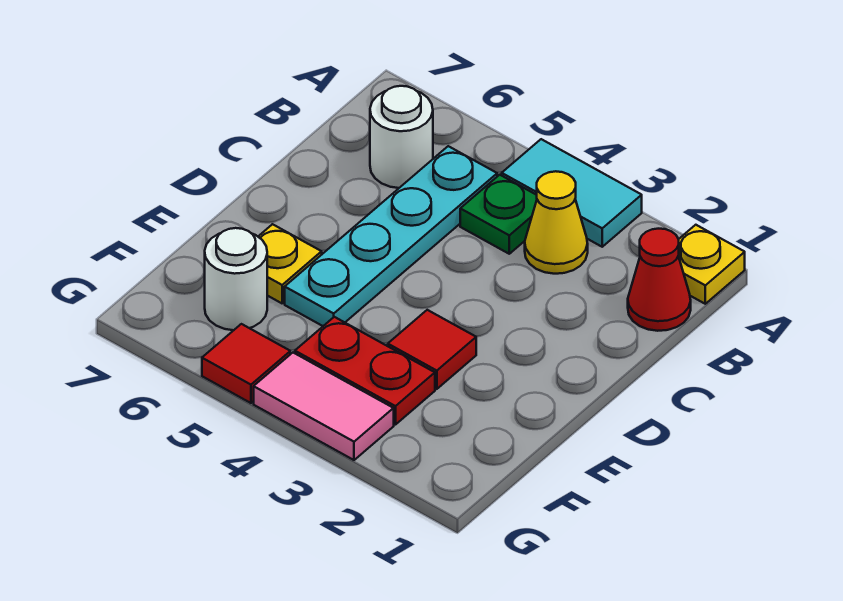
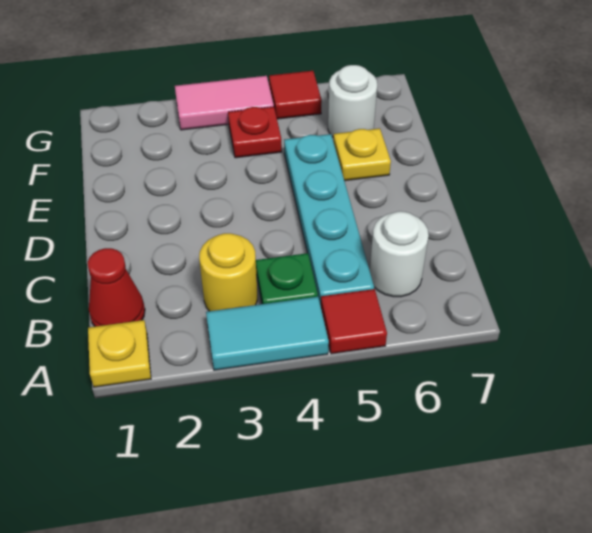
yellow 1x1 cone [525,171,588,274] -> yellow 1x1 round brick [199,233,257,311]
red 1x1 tile [388,310,476,389] -> red 1x1 tile moved to [321,289,387,354]
red 1x2 plate [295,317,435,425] -> red 1x1 plate [228,107,282,158]

